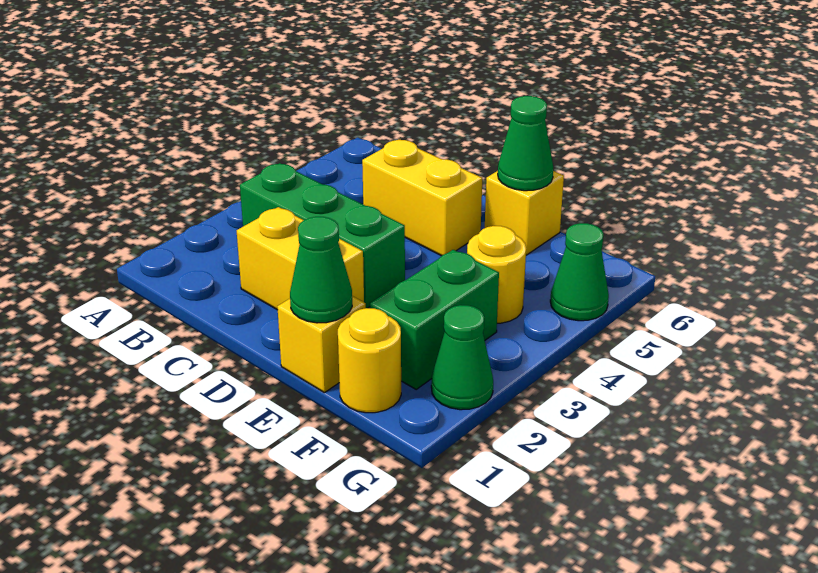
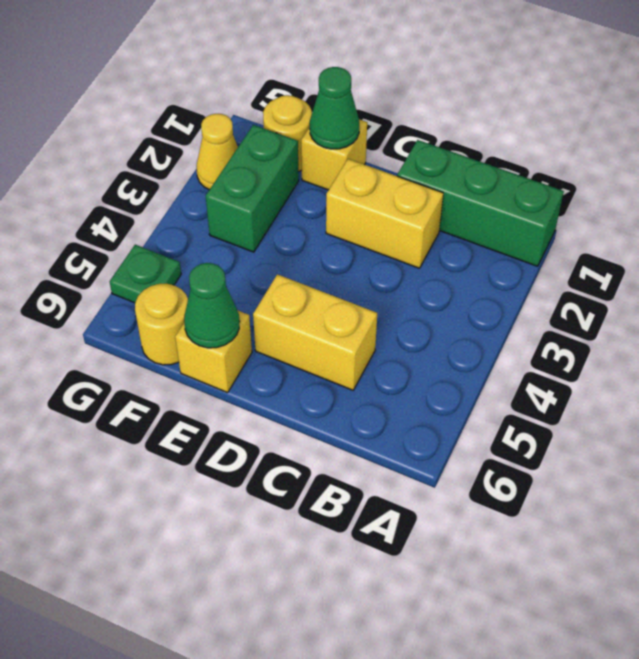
green 1x3 brick [240,163,405,308] -> green 1x3 brick moved to [397,140,564,266]
yellow 1x1 round brick [467,226,526,323] -> yellow 1x1 round brick moved to [135,284,188,365]
green 1x1 cone [431,305,493,410] -> yellow 1x1 cone [197,114,238,190]
green 1x1 cone [550,223,609,321] -> green 1x1 plate [110,245,181,303]

